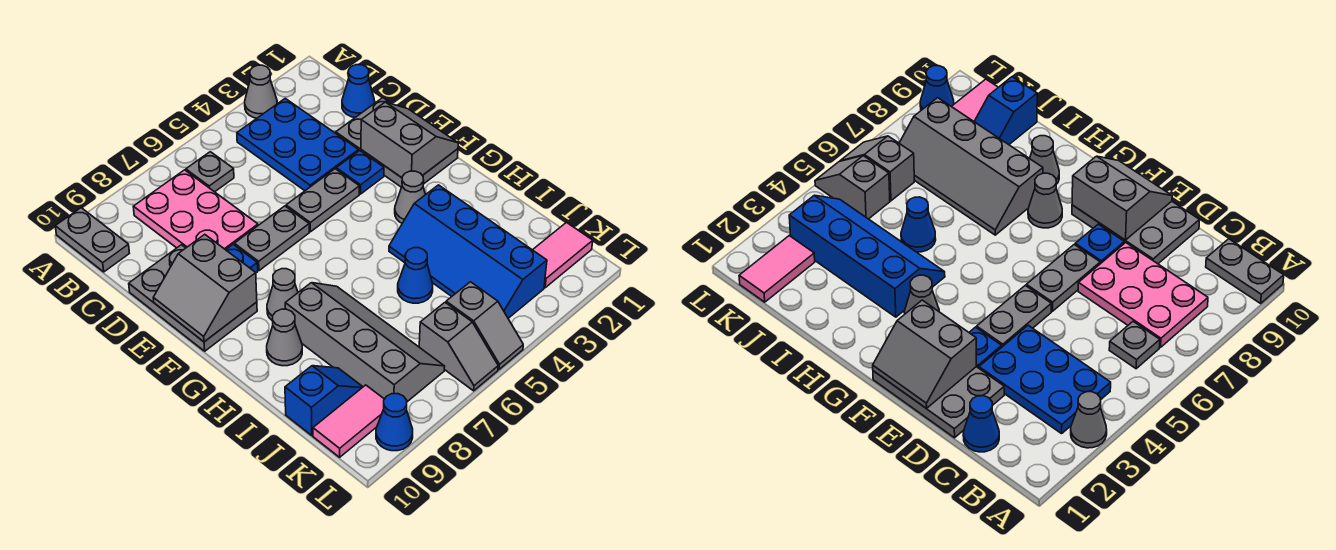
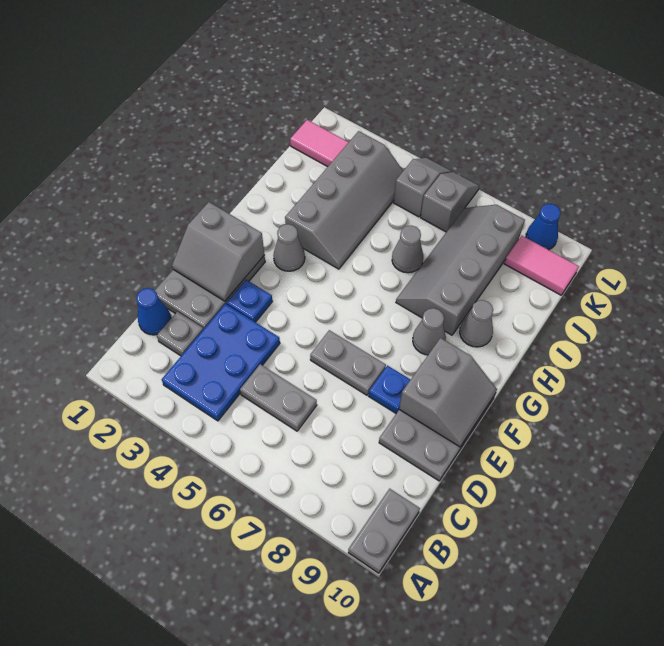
grey 1x1 cone [245,65,277,118] -> grey 1x1 cone moved to [392,226,423,273]
grey 1x1 plate [186,152,234,192] -> grey 1x1 plate moved to [157,312,203,356]
pink 2x3 plate [133,170,258,250] -> none
grey 2x2 slope [361,102,458,178] -> grey 2x2 slope turned to [172,202,265,301]
grey 1x2 plate [286,169,359,232] -> grey 1x2 plate moved to [240,364,317,431]
blue 2x4 slope [389,185,547,318] -> grey 2x4 slope [285,131,403,269]
blue 1x1 cone [398,248,433,303] -> none
blue 1x2 slope [285,366,363,435] -> none

